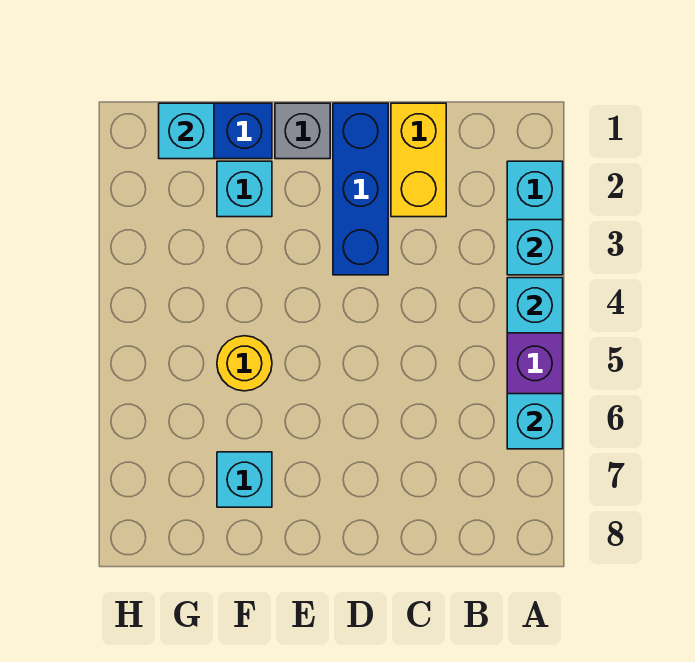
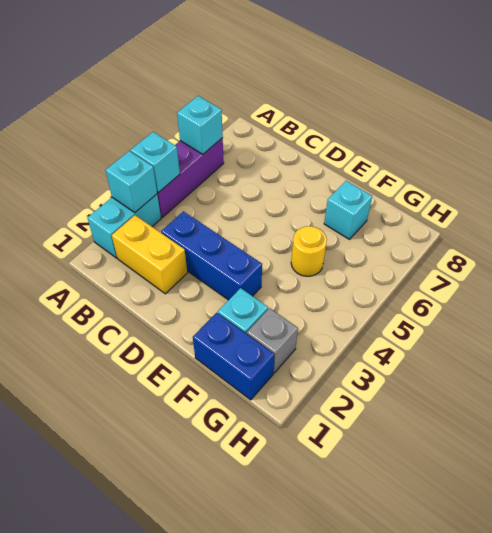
yellow 1x2 brick [391,103,446,217] -> yellow 1x2 brick turned to [112,215,187,294]
blue 1x3 brick [333,103,388,275] -> blue 1x3 brick turned to [161,211,262,300]
grey 1x1 brick [275,103,330,159] -> grey 1x1 brick moved to [247,308,298,373]
cyan 1x1 brick [159,103,214,159] -> none

